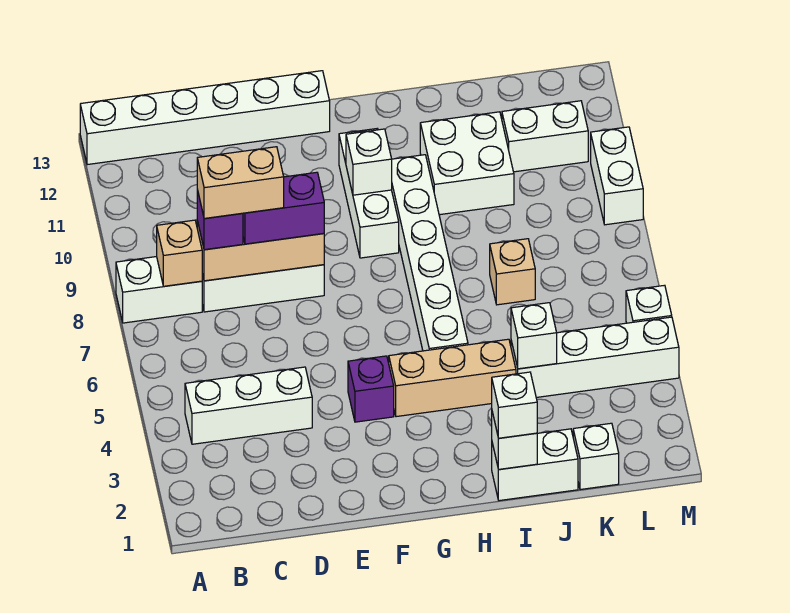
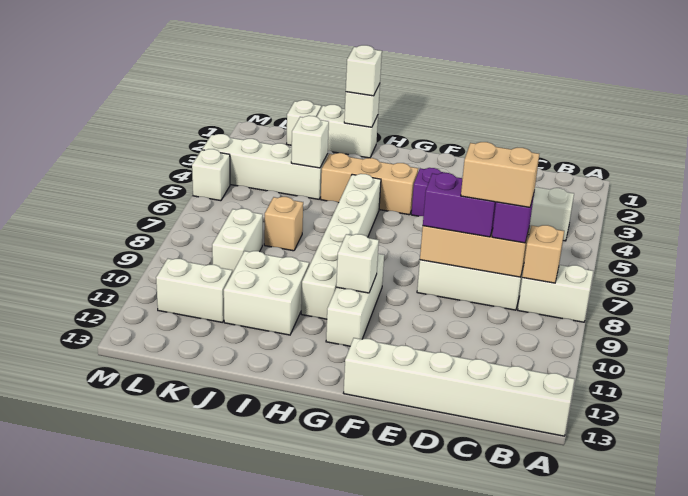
white 1x2 brick [591,127,643,225] -> white 1x2 brick moved to [212,209,263,273]

